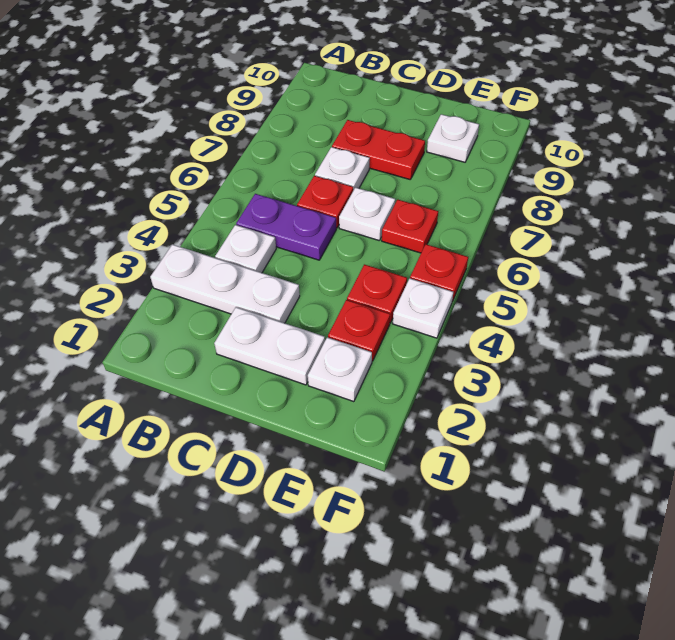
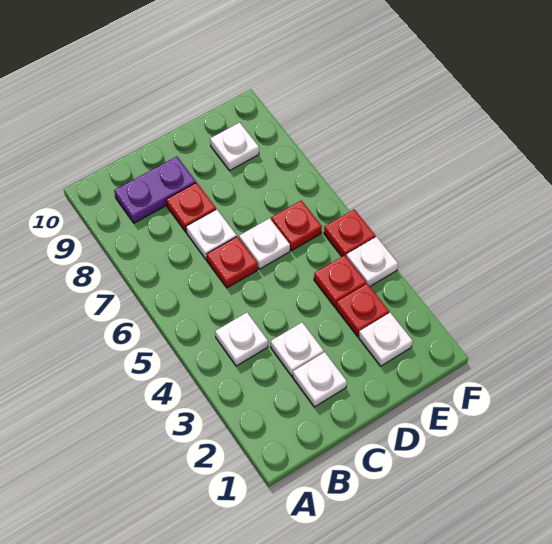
white 1x3 plate [150,244,300,323] -> white 1x1 plate [271,322,324,376]
purple 1x2 plate [236,194,336,260] -> purple 1x2 plate moved to [114,156,196,223]
white 1x2 plate [214,307,325,385] -> white 1x1 plate [293,352,347,407]
red 1x2 plate [332,120,425,179] -> red 1x1 plate [166,182,216,232]

